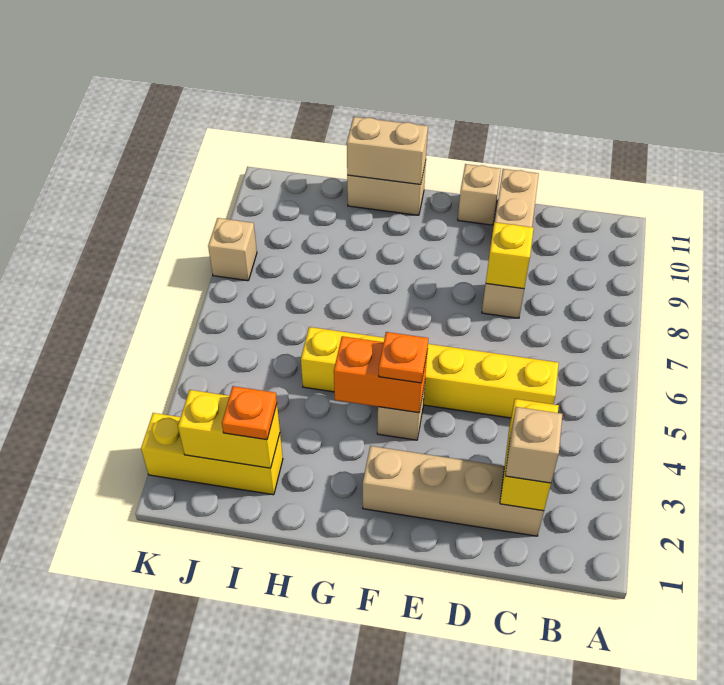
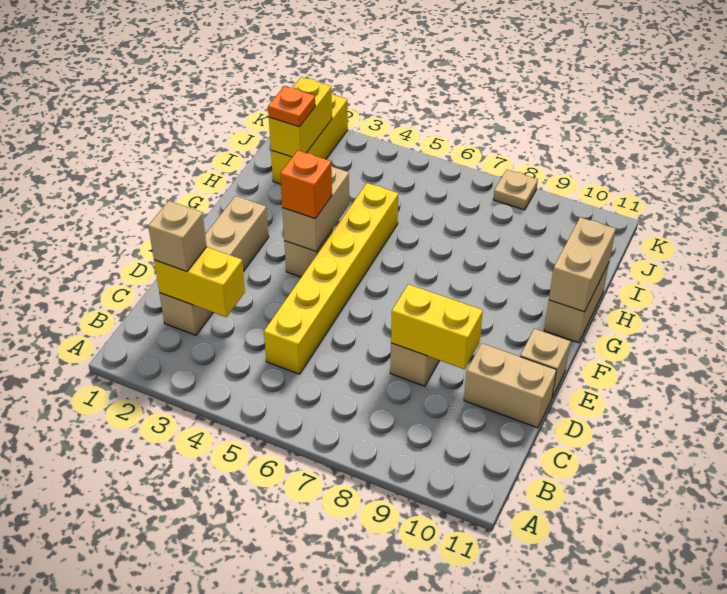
yellow 1x1 brick [486,222,533,289] -> yellow 1x2 brick [391,284,483,369]
orange 1x2 brick [334,336,427,413] -> tan 1x2 brick [282,166,349,252]
orange 1x1 plate [379,332,428,383] -> orange 1x1 brick [280,150,332,219]
tan 1x1 brick [208,218,257,281] -> tan 1x1 plate [493,170,538,210]

